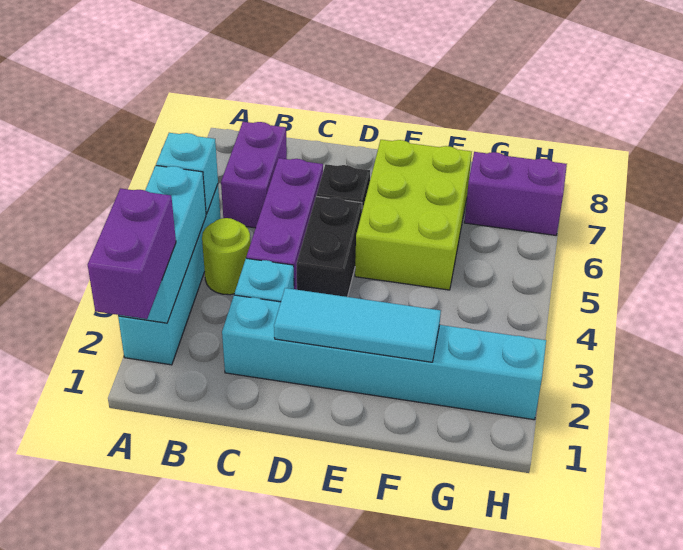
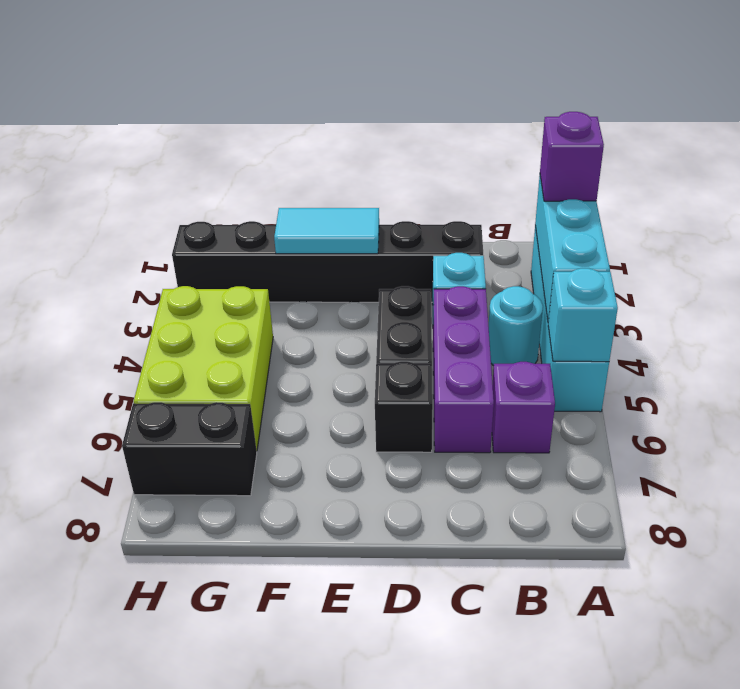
purple 1x2 brick [88,188,176,319] -> purple 1x1 brick [540,112,604,201]
lime 1x1 round brick [202,218,250,295] -> cyan 1x1 round brick [489,286,543,366]
purple 1x2 brick [221,122,287,228] -> purple 1x1 brick [492,362,555,453]
cyan 1x6 brick [222,295,546,420] -> black 1x6 brick [172,221,483,302]
cyan 1x3 tile [274,288,441,362] -> cyan 1x2 tile [274,208,379,254]
lime 2x3 brick [355,140,472,290] -> lime 2x3 brick moved to [134,286,273,451]
purple 1x2 brick [464,152,567,235] -> black 1x2 brick [122,402,257,496]

